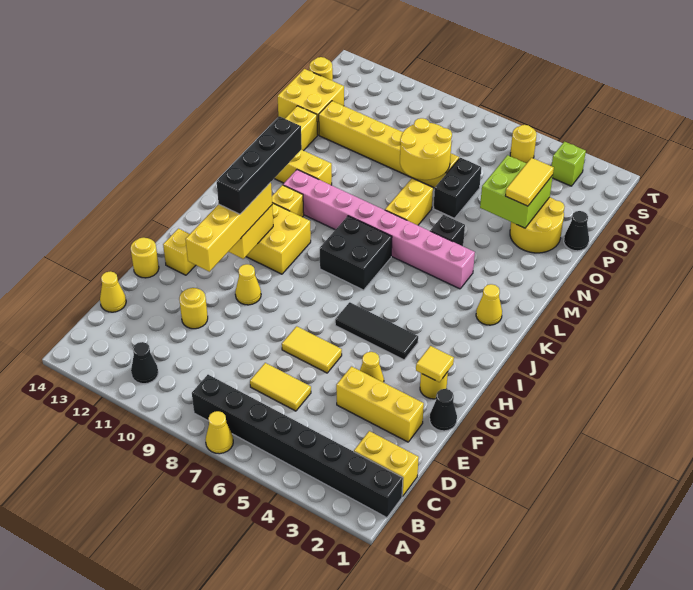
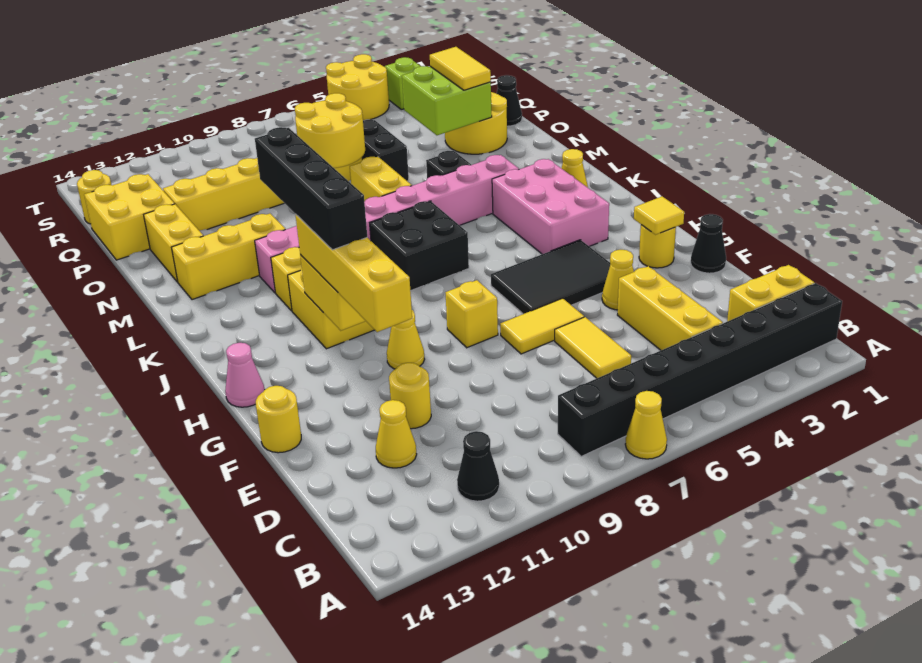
yellow 1x2 tile [250,363,311,411] -> yellow 1x2 tile turned to [555,317,631,378]
yellow 1x1 cone [100,271,126,312] -> yellow 1x1 cone moved to [376,400,417,468]
yellow 1x3 brick [336,366,424,442] -> yellow 1x3 brick turned to [618,266,723,350]
yellow 1x1 brick [163,229,196,275] -> yellow 1x1 brick moved to [446,280,498,348]
black 1x3 tile [335,302,418,360] -> black 2x3 tile [491,240,610,314]
none -> pink 1x1 cone [225,343,264,407]
none -> pink 2x3 brick [492,159,609,254]
yellow 1x1 round brick [510,125,537,163] -> yellow 2x2 round brick [326,54,389,120]

